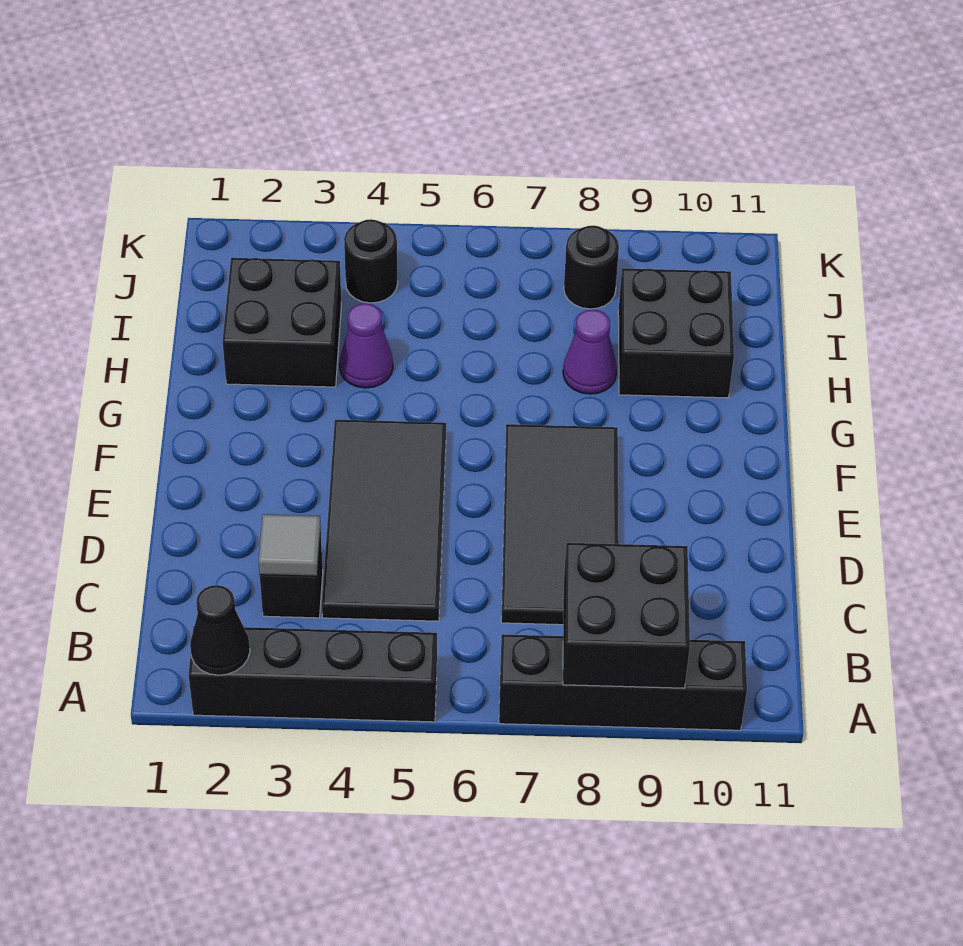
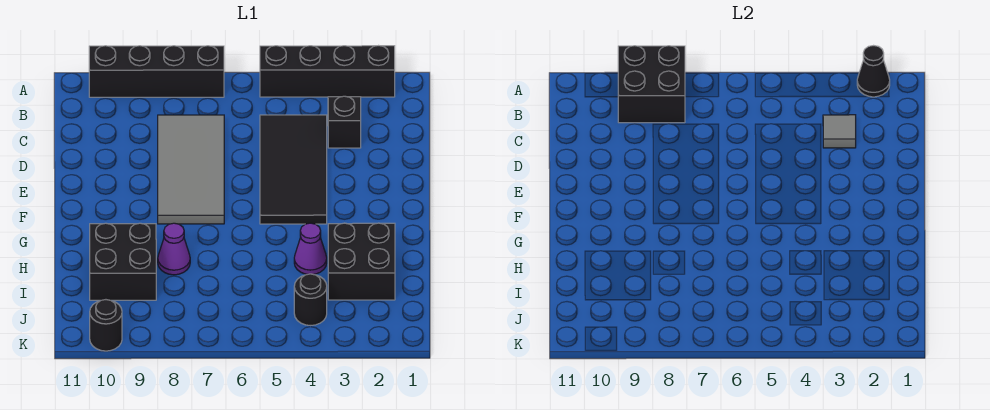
black 2x4 tile [501,424,619,625] -> grey 2x4 tile [158,115,224,224]
black 1x1 round brick [564,226,619,309] -> black 1x1 round brick moved to [90,300,122,351]

